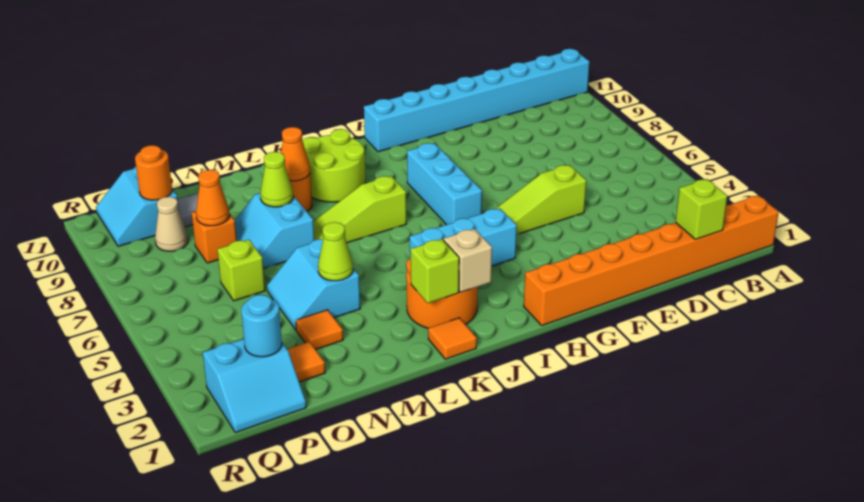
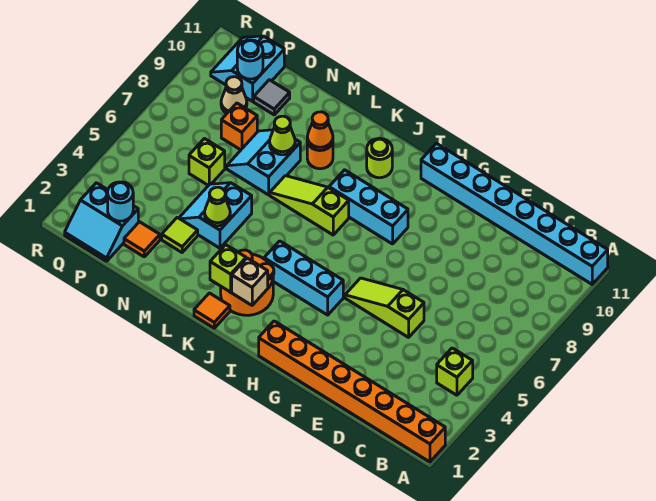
lime 1x1 brick [676,179,727,239] -> lime 1x1 brick moved to [437,348,473,395]
cyan 1x3 brick [407,143,482,225] -> cyan 1x3 brick turned to [329,170,408,244]
lime 2x2 round brick [302,129,366,202] -> lime 1x1 round brick [367,138,392,178]
orange 1x1 tile [296,310,343,349] -> lime 1x1 tile [162,217,198,252]
orange 1x1 cone [196,170,230,226] -> none
orange 1x1 round brick [135,145,172,200] -> cyan 1x1 round brick [237,40,263,79]

